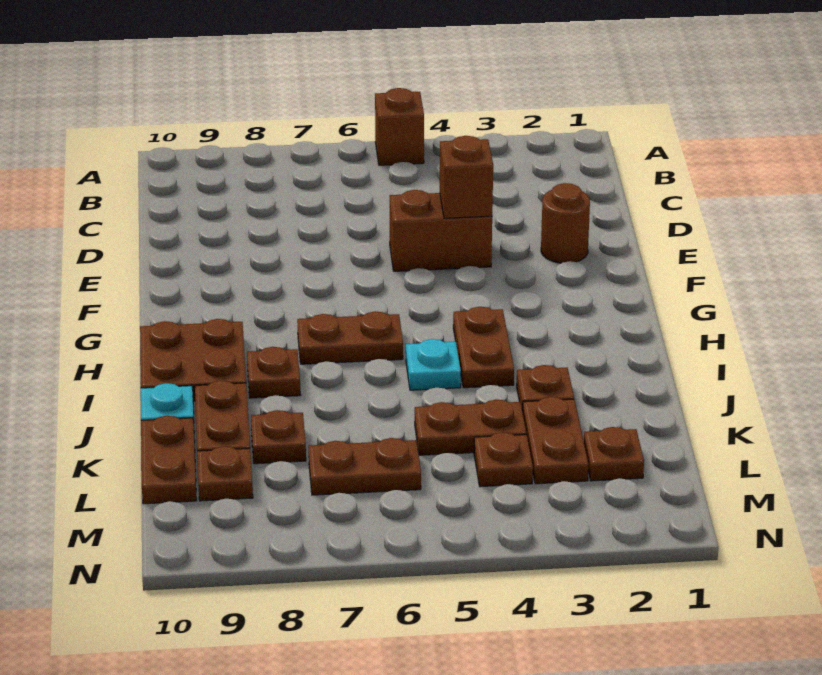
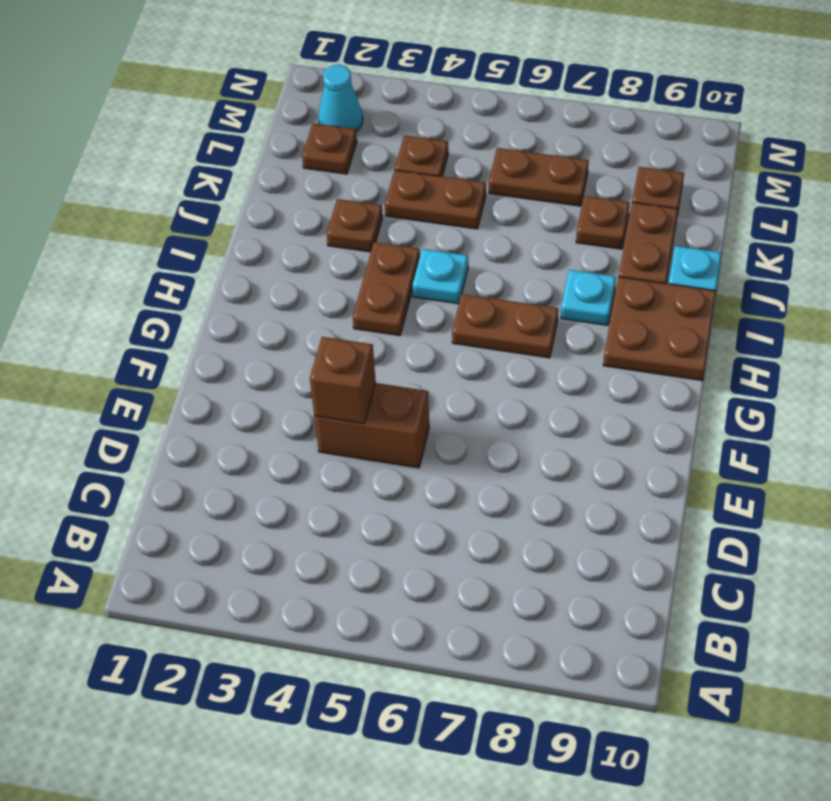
brown 1x1 brick [375,88,424,165] -> none
brown 1x1 round brick [541,183,590,263] -> none
brown 1x1 plate [247,347,300,398] -> cyan 1x1 plate [561,270,616,325]
brown 1x2 plate [523,397,589,484] -> none
brown 1x2 plate [141,416,197,504] -> none
none -> cyan 1x1 cone [318,65,363,132]

